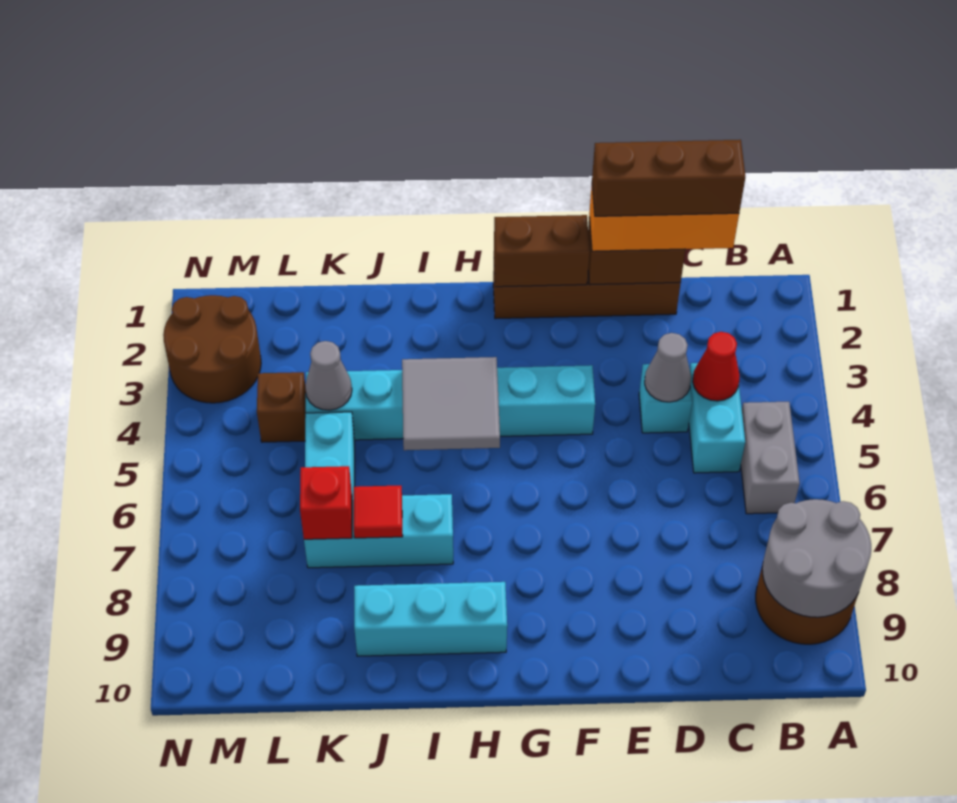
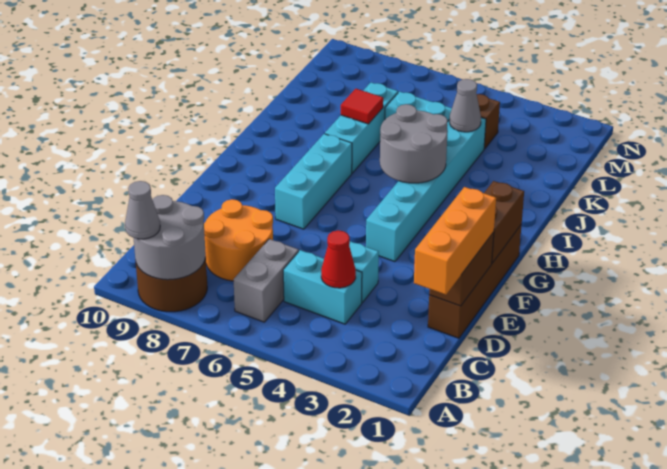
grey 1x2 brick [741,402,800,514] -> grey 1x2 brick turned to [233,239,299,322]
brown 1x3 brick [592,140,745,216] -> none
none -> orange 2x2 round brick [204,199,273,281]
grey 1x1 cone [645,333,691,402] -> grey 1x1 cone moved to [125,181,160,239]
grey 2x2 tile [402,357,500,450] -> grey 2x2 round brick [380,104,448,183]
cyan 1x3 brick [354,582,507,656] -> cyan 1x3 brick moved to [275,134,352,229]
red 1x1 brick [300,466,352,539] -> none
brown 2x2 round brick [163,295,261,403] -> none

